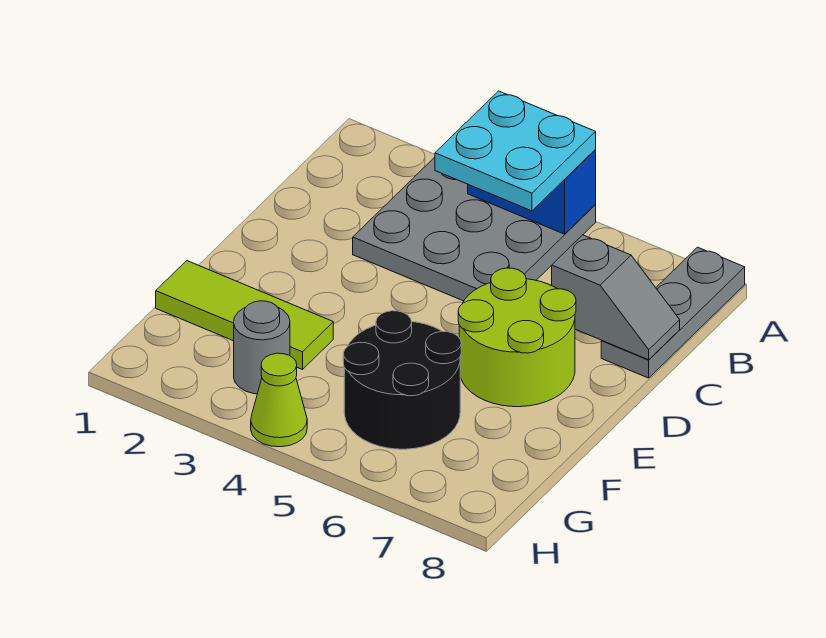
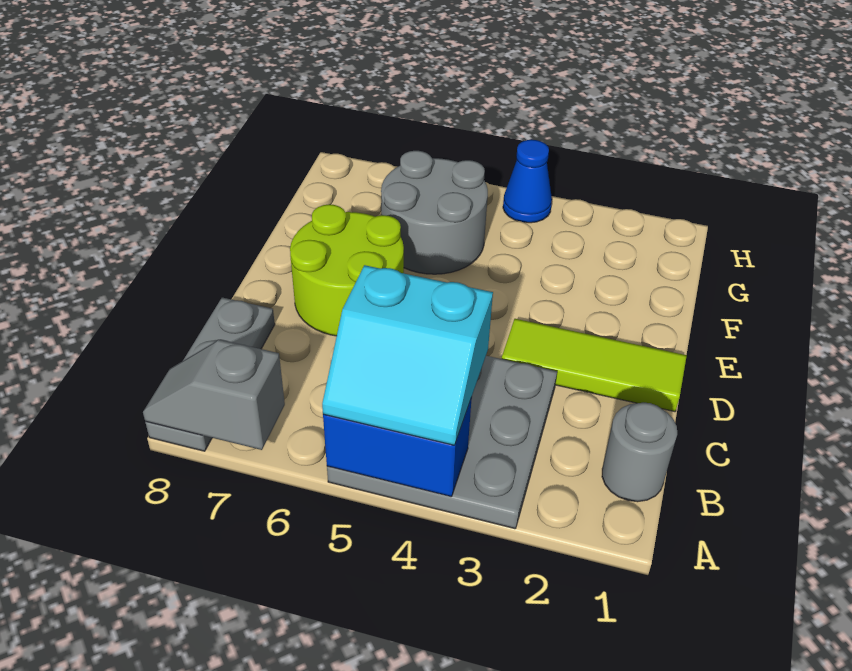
cyan 2x2 plate [435,91,596,211] -> cyan 2x2 slope [322,265,493,445]
grey 1x2 slope [552,235,680,360] -> grey 1x2 slope moved to [143,340,285,450]
lime 1x3 tile [156,261,333,369] -> lime 1x3 tile moved to [502,319,687,412]
black 2x2 round brick [343,311,461,449] -> grey 2x2 round brick [381,151,488,274]
grey 1x1 round brick [234,301,290,394] -> grey 1x1 round brick moved to [602,403,677,502]
lime 1x1 cone [251,353,307,447] -> blue 1x1 cone [503,140,552,223]

